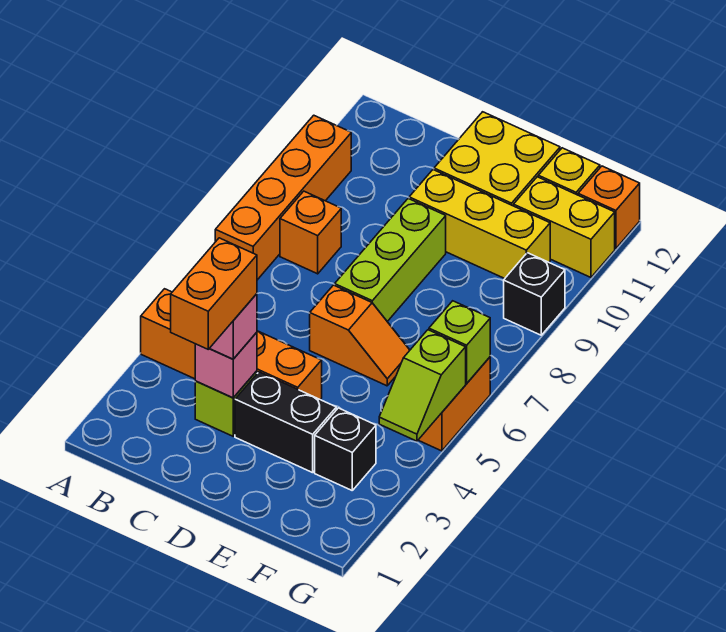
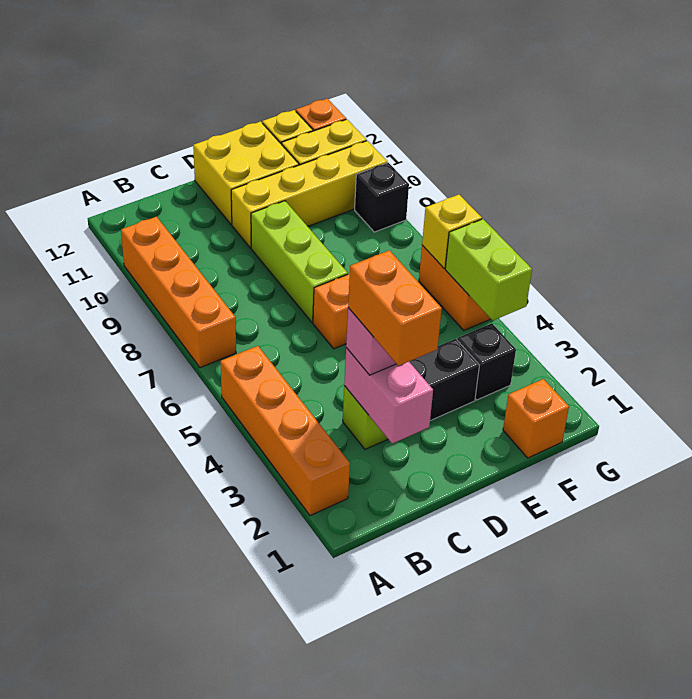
orange 1x4 brick [141,289,322,399] -> orange 1x4 brick turned to [221,346,350,516]
orange 1x1 brick [280,191,341,274] -> orange 1x1 brick moved to [503,379,569,458]
pink 1x1 brick [195,332,257,398] -> pink 1x2 brick [344,348,433,444]
yellow 1x3 brick [409,170,550,279] -> yellow 1x4 brick [231,141,387,248]
lime 1x2 slope [379,330,466,441] -> lime 1x2 brick [445,219,532,320]
lime 1x1 brick [429,301,490,383] -> yellow 1x1 brick [422,195,482,268]

